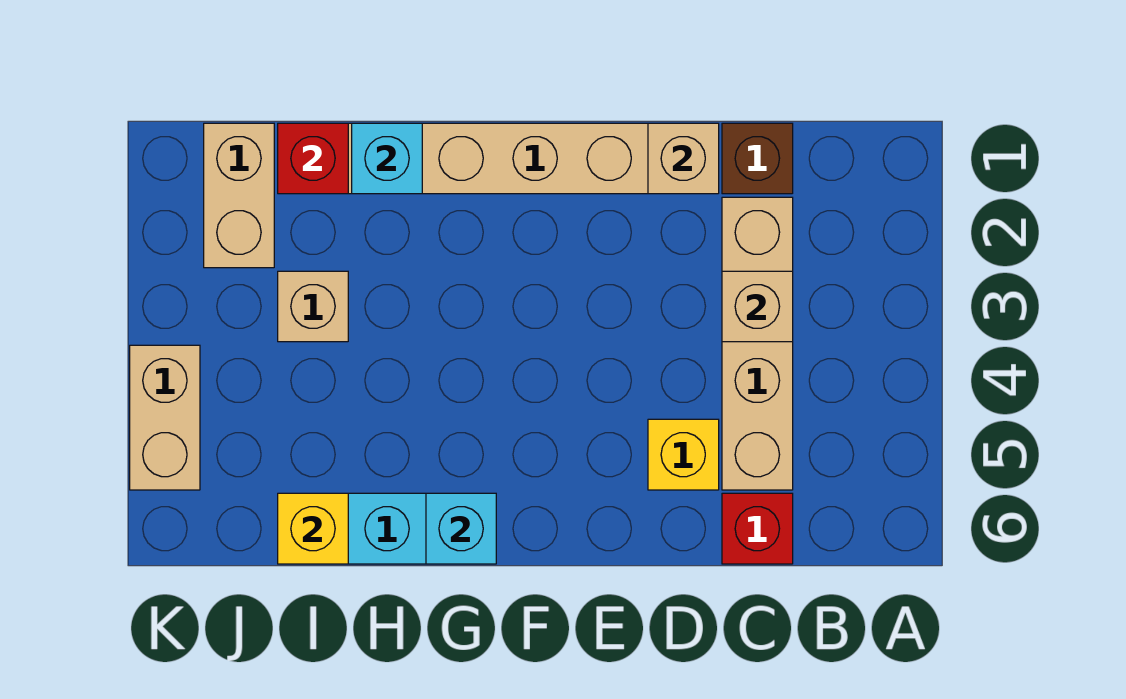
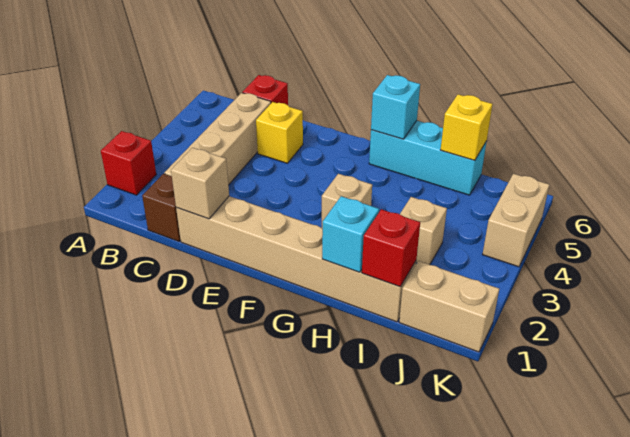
none -> red 1x1 brick [101,131,156,195]
tan 1x1 brick [722,271,793,342] -> tan 1x1 brick moved to [322,174,372,228]
tan 1x2 brick [204,123,274,268] -> tan 1x2 brick turned to [399,261,499,352]

